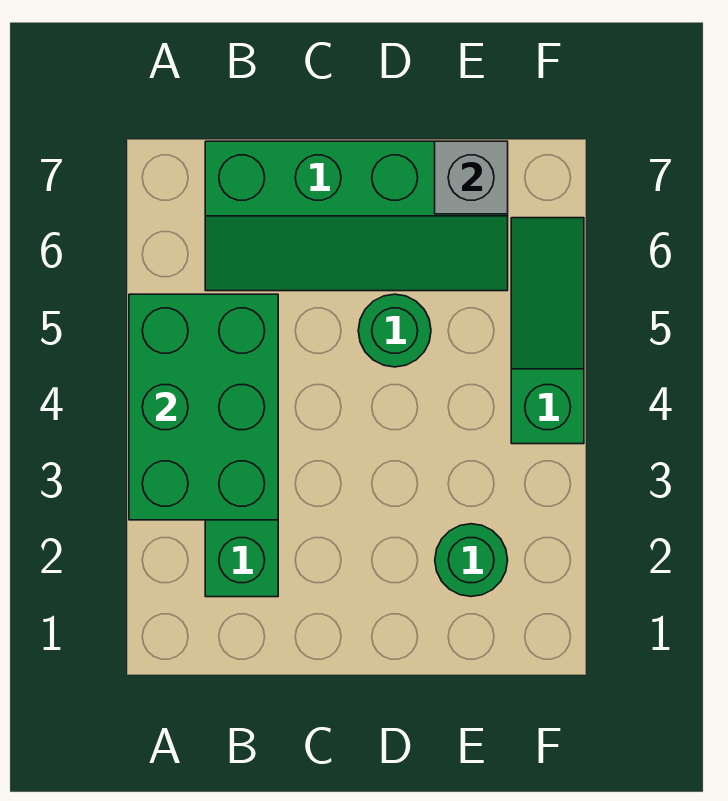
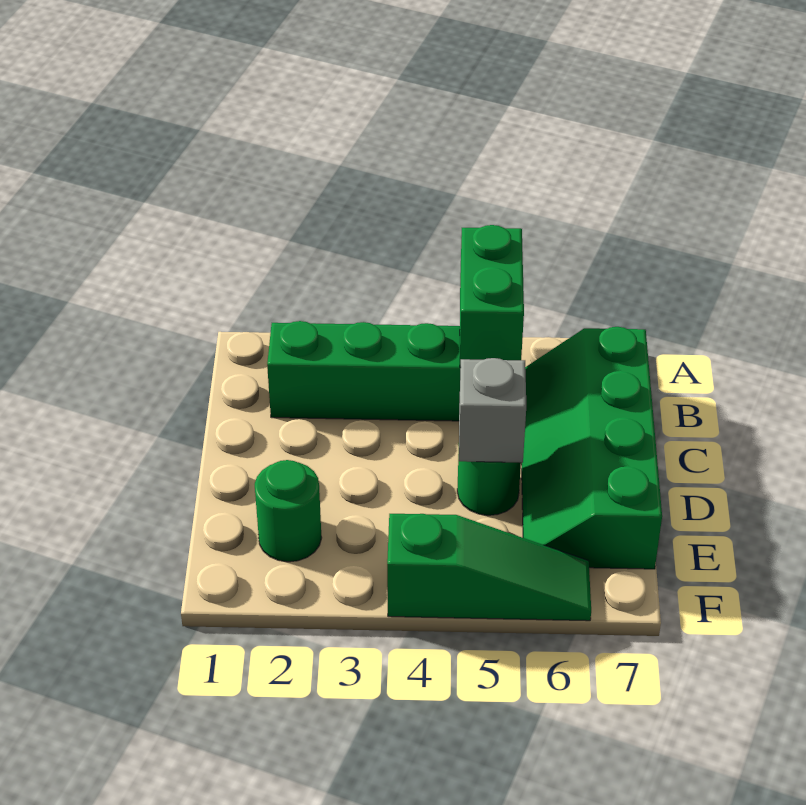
green 2x3 brick [129,294,278,520] -> green 1x2 brick [460,225,524,367]
grey 1x1 brick [435,141,508,214] -> grey 1x1 brick moved to [459,358,526,463]

